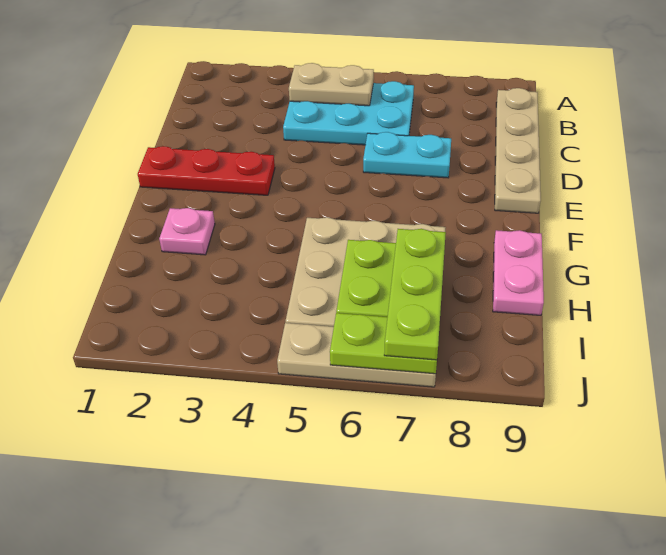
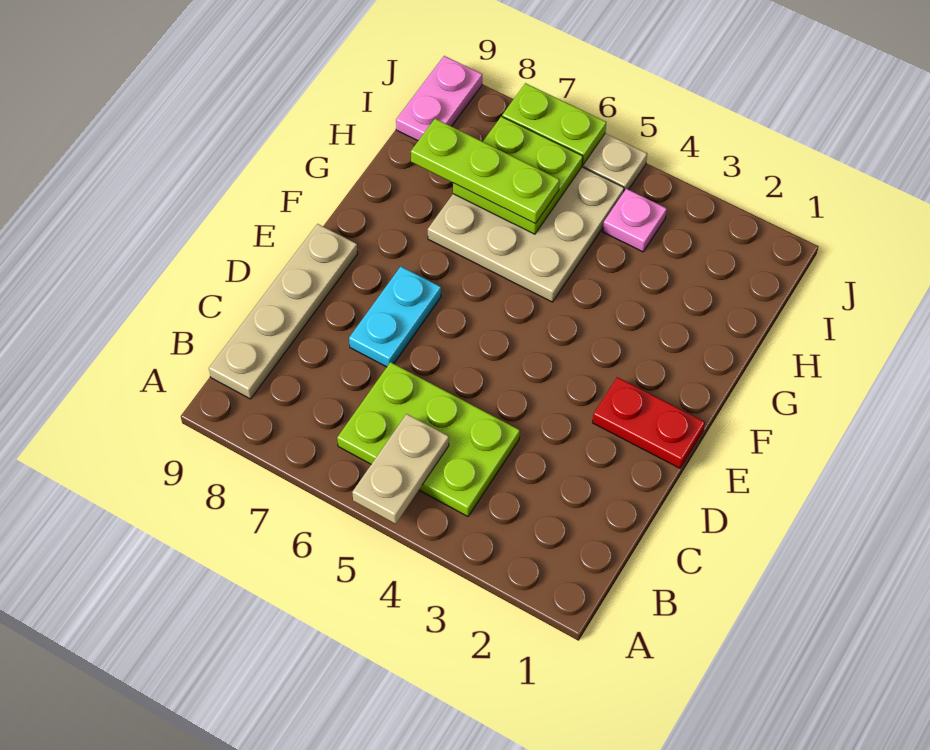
cyan 2x3 plate [283,81,414,145] -> lime 2x3 plate [337,362,520,516]
tan 1x2 plate [289,63,374,106] -> tan 1x2 plate turned to [352,414,449,524]
cyan 1x2 plate [363,132,451,178] -> cyan 1x2 plate turned to [349,267,441,367]
red 1x3 plate [138,146,275,195] -> red 1x2 plate [593,377,705,468]
pink 1x1 plate [159,208,215,255] -> pink 1x1 plate moved to [603,189,667,252]
pink 1x2 plate [493,230,544,315] -> pink 1x2 plate moved to [396,56,482,141]
lime 1x3 plate [384,229,446,360] -> lime 1x3 plate turned to [411,119,559,224]

